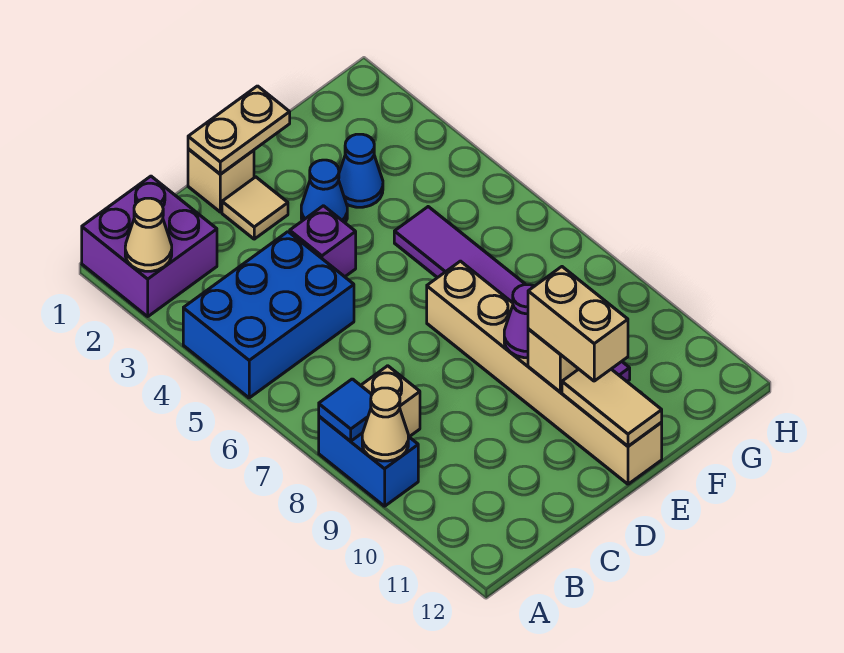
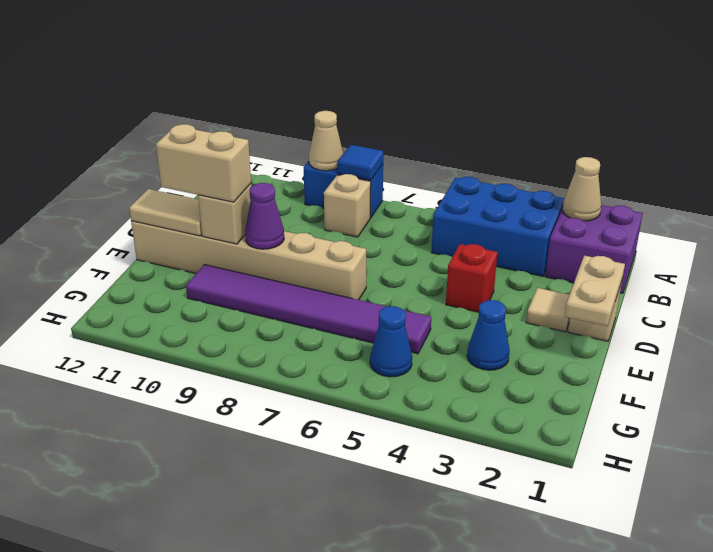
blue 2x3 brick [183,232,354,398] -> blue 2x3 brick turned to [431,177,565,276]
purple 1x1 brick [290,206,356,277] -> red 1x1 brick [446,244,497,312]
blue 1x1 cone [301,160,347,223] -> blue 1x1 cone moved to [370,306,412,377]

